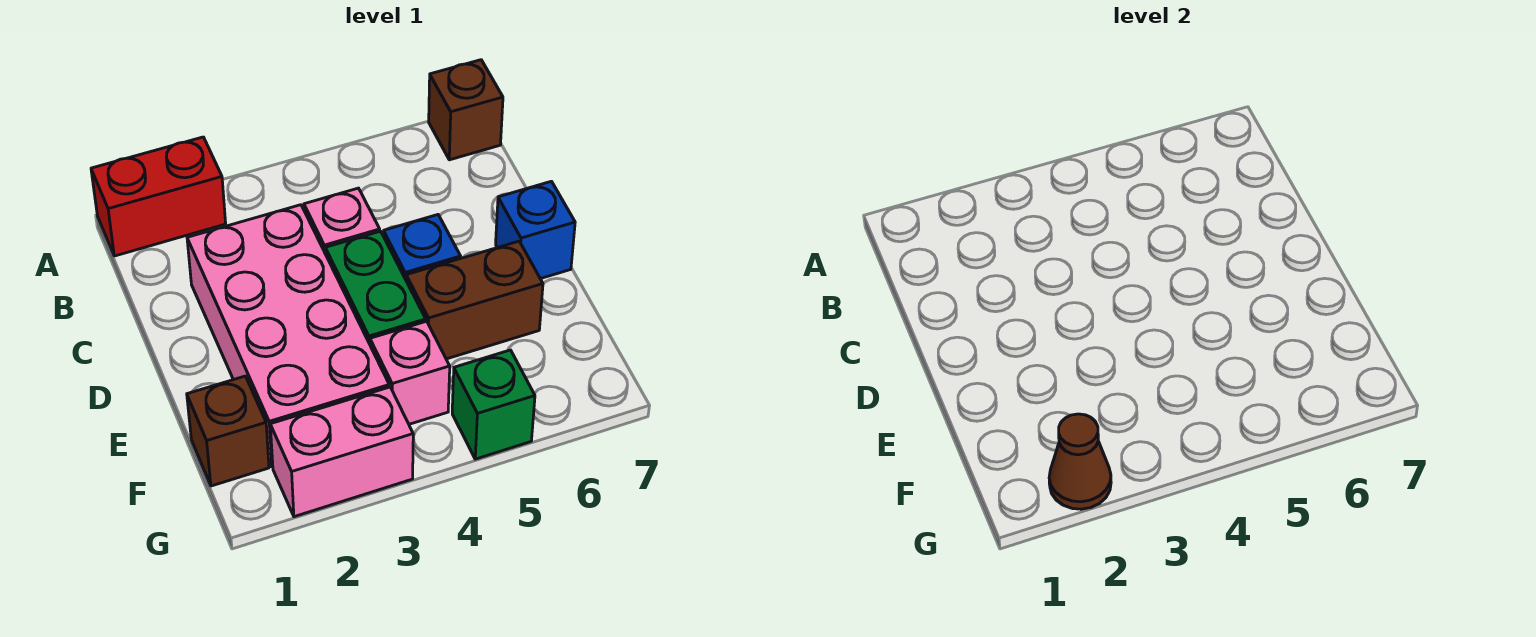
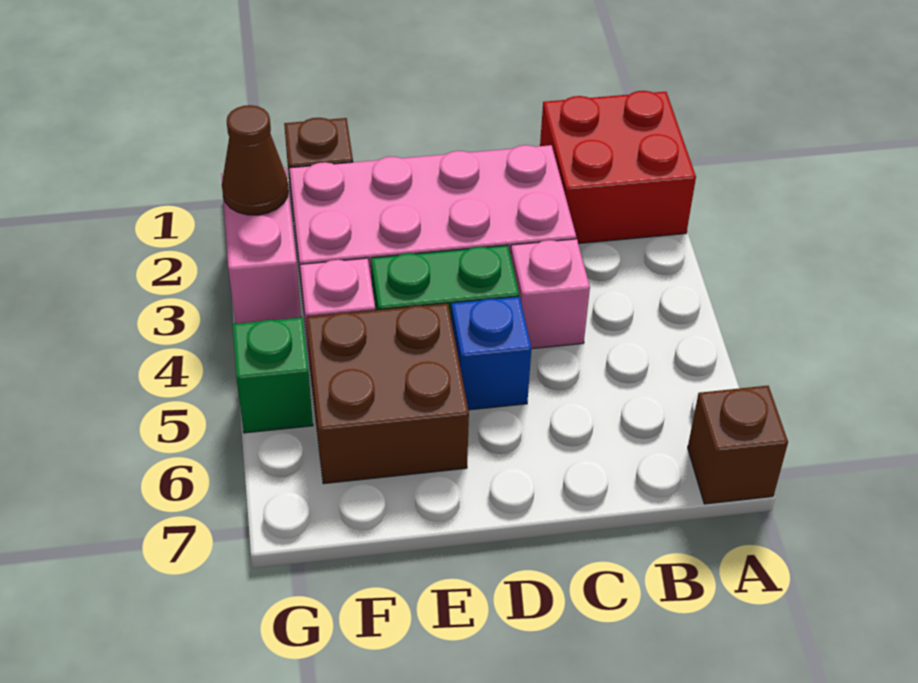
red 1x2 brick [91,137,226,256] -> red 2x2 brick [540,91,696,244]
blue 1x1 brick [496,181,575,279] -> none
brown 1x2 brick [406,241,543,359] -> brown 2x2 brick [306,304,469,484]

